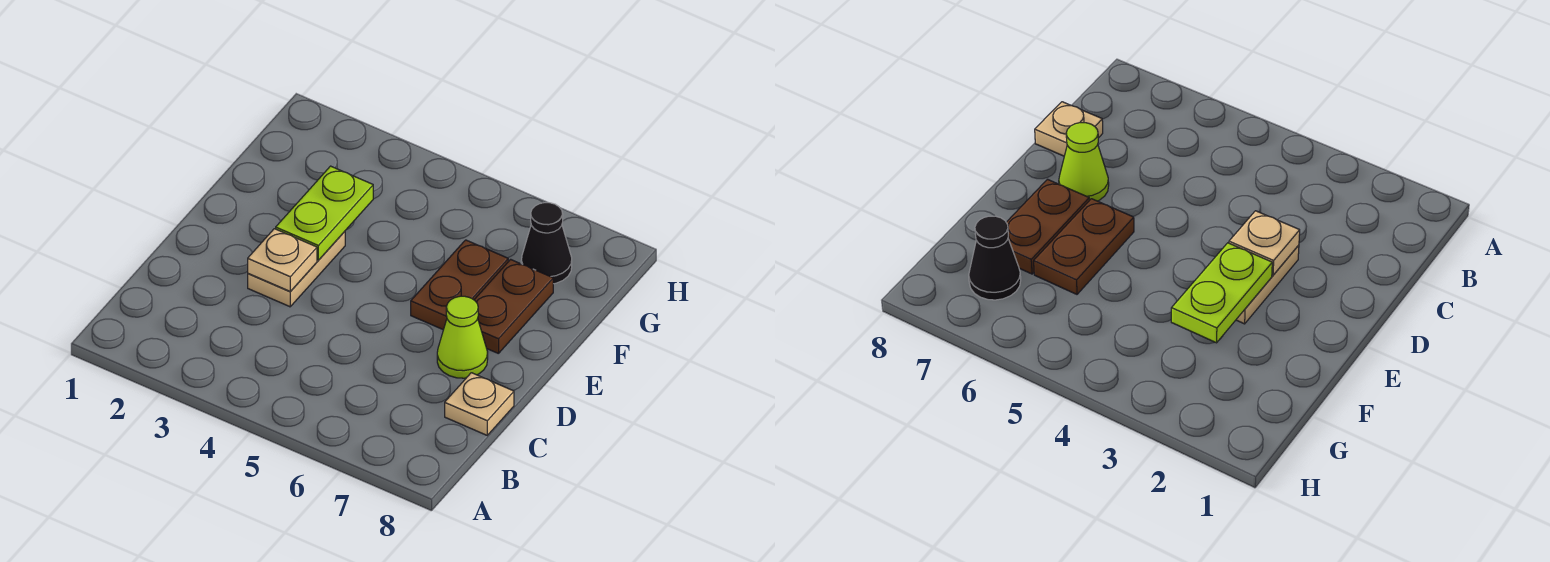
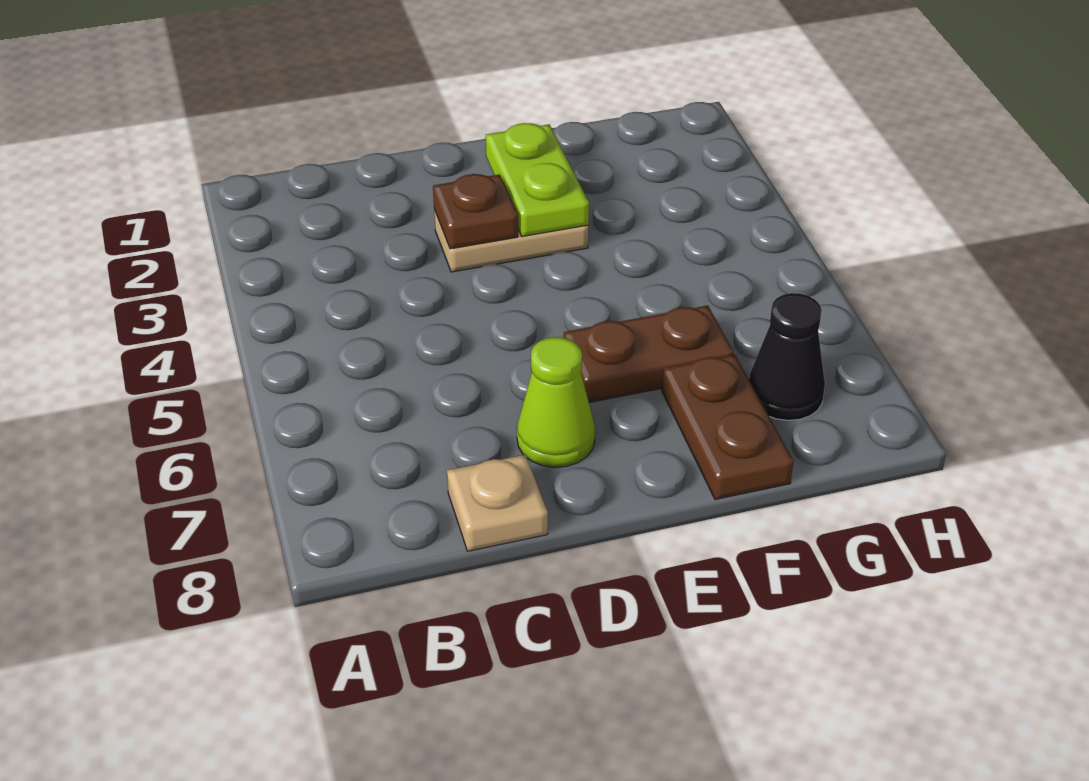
tan 1x1 plate [248,229,317,292] -> brown 1x1 plate [433,174,518,249]
lime 1x2 plate [276,166,373,260] -> lime 1x2 plate turned to [486,123,589,236]
brown 1x2 plate [474,259,553,354] -> brown 1x2 plate turned to [662,355,794,499]

